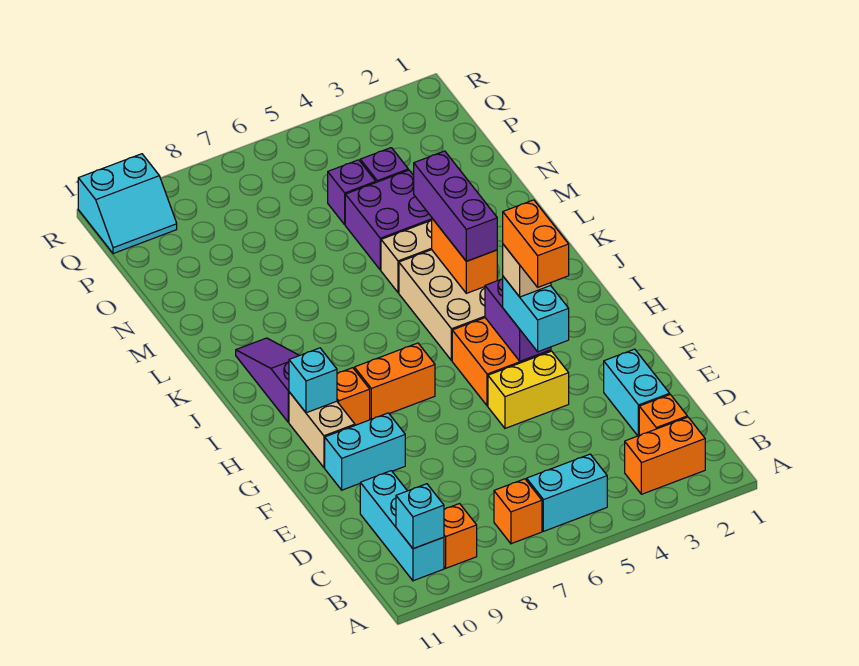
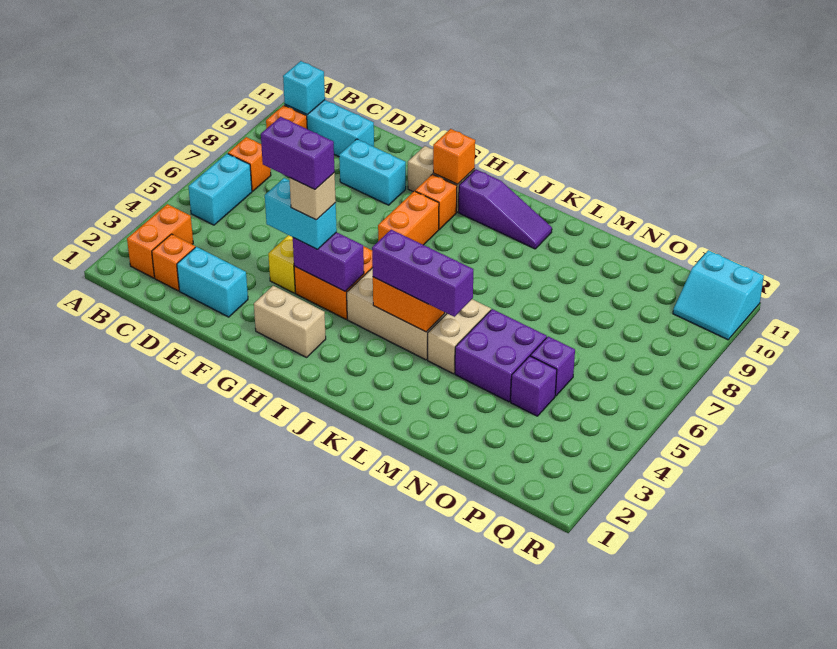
orange 1x2 brick [503,200,569,287] -> purple 1x2 brick [261,117,335,189]
cyan 1x2 brick [325,413,405,490] -> cyan 1x2 brick turned to [339,139,406,205]
none -> tan 1x2 brick [254,286,326,357]
cyan 1x1 brick [289,348,337,413] -> orange 1x1 brick [433,129,475,184]
cyan 2x2 slope [78,154,177,254] -> cyan 2x2 slope turned to [673,250,764,340]

